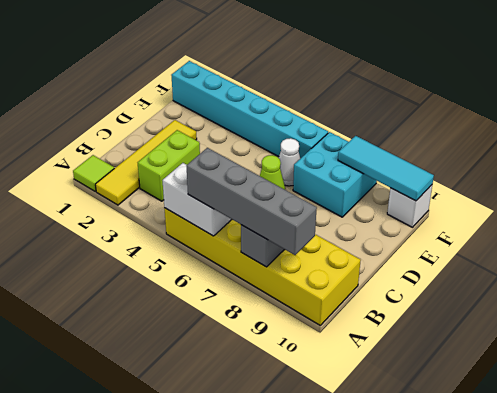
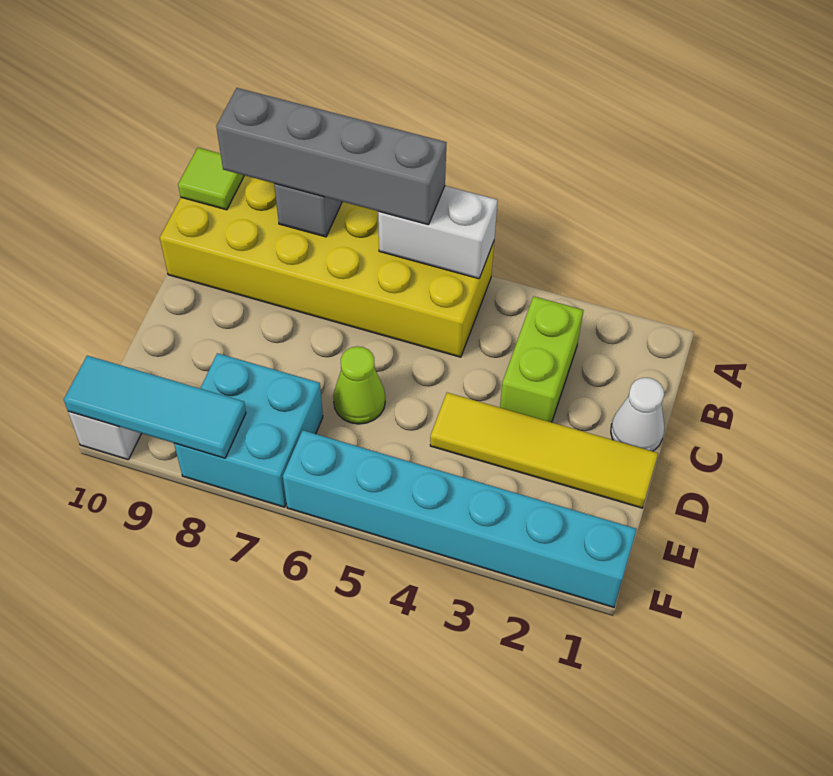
lime 1x1 tile [73,155,114,191] -> lime 1x1 tile moved to [178,148,244,210]
yellow 1x4 tile [95,120,197,205] -> yellow 1x4 tile turned to [430,393,658,508]
white 1x1 cone [279,138,300,186] -> white 1x1 cone moved to [611,378,664,451]

